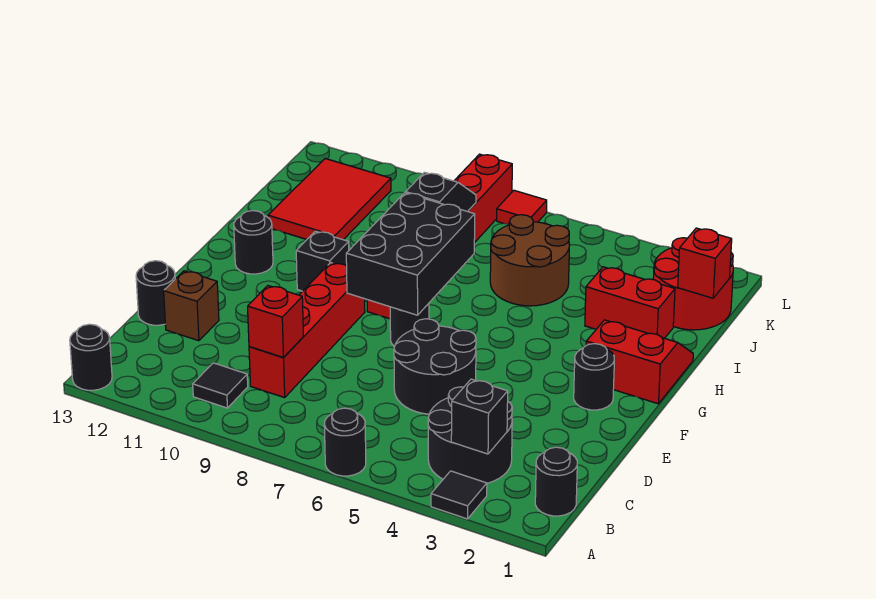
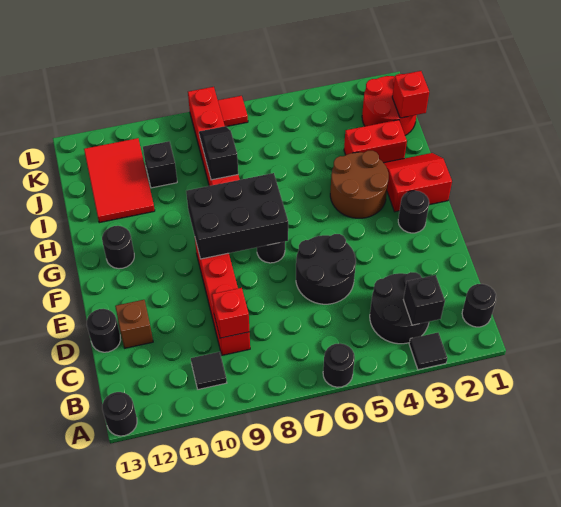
black 2x3 brick [346,193,475,315] -> black 2x3 brick turned to [186,173,288,259]
black 1x1 brick [296,231,349,291] -> black 1x1 brick moved to [143,141,177,188]
brown 2x2 round brick [490,215,570,306] -> brown 2x2 round brick moved to [330,151,389,218]

